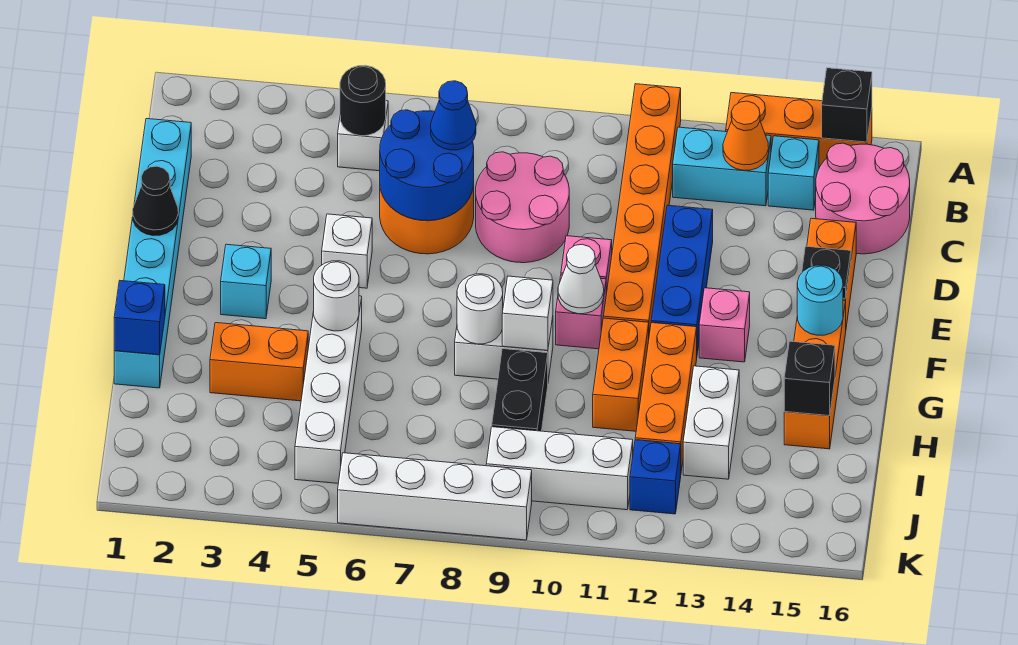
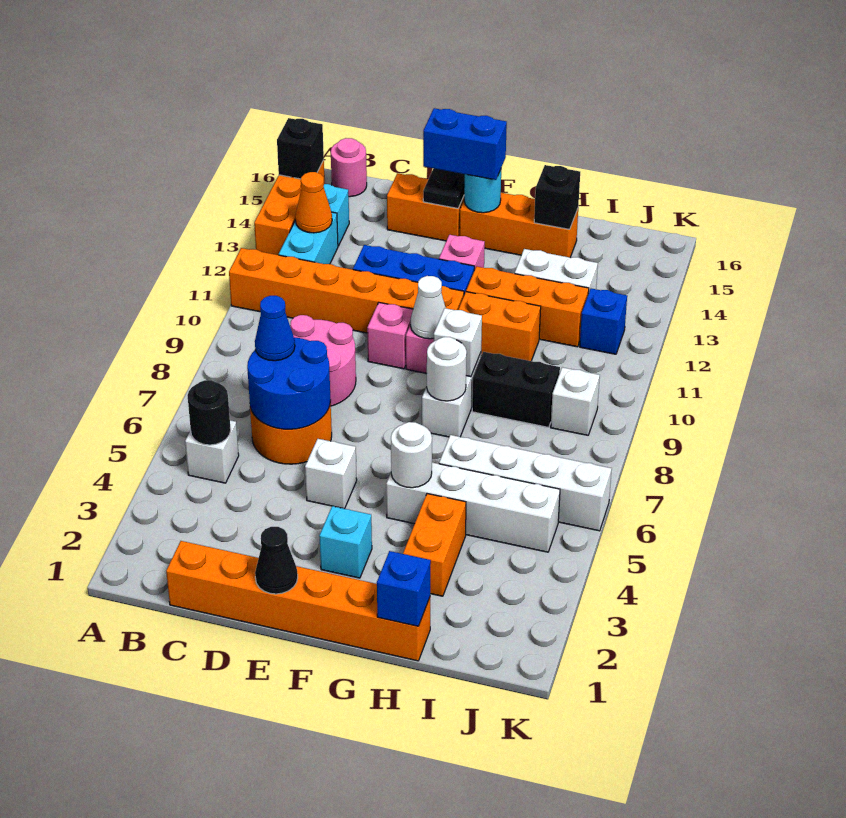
pink 2x2 round brick [816,143,910,254] -> pink 1x1 round brick [331,138,367,197]
cyan 1x6 brick [114,119,191,388] -> orange 1x6 brick [166,541,430,661]
none -> blue 1x2 brick [423,108,507,180]
white 1x3 brick [486,427,633,510] -> white 1x1 brick [551,367,600,435]
white 1x4 brick [338,453,532,540] -> white 1x4 brick turned to [439,435,612,531]

